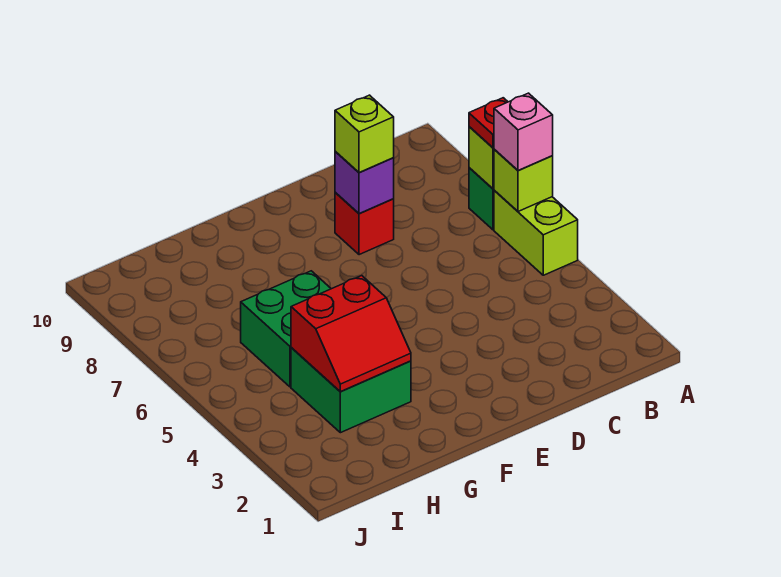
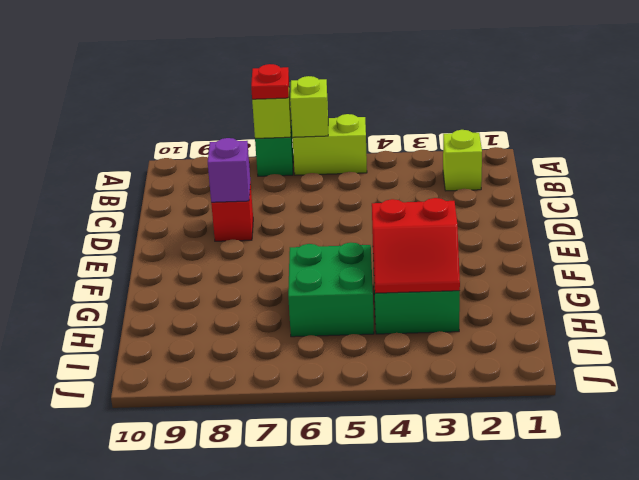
pink 1x1 brick [494,93,553,170] -> none
lime 1x1 brick [335,95,394,173] -> lime 1x1 brick moved to [443,130,482,191]
red 2x2 slope [291,276,411,392] -> red 2x2 slope turned to [372,198,460,293]

